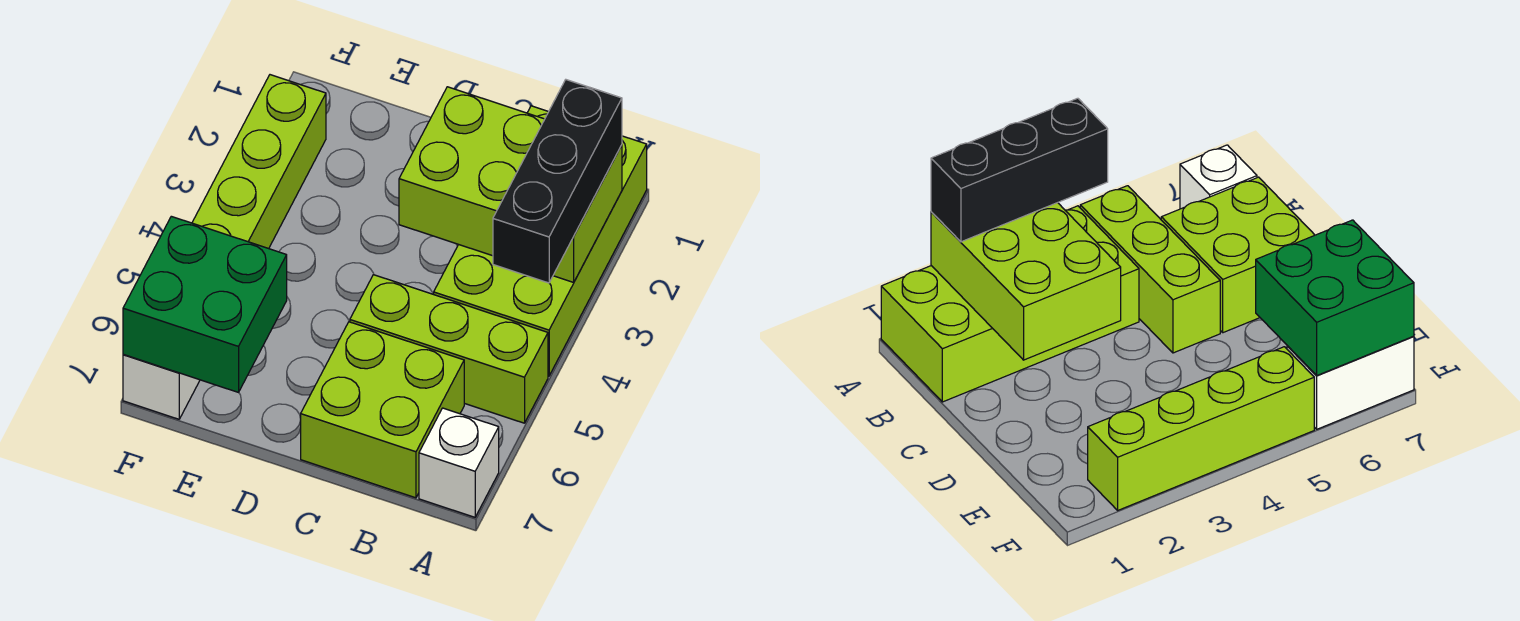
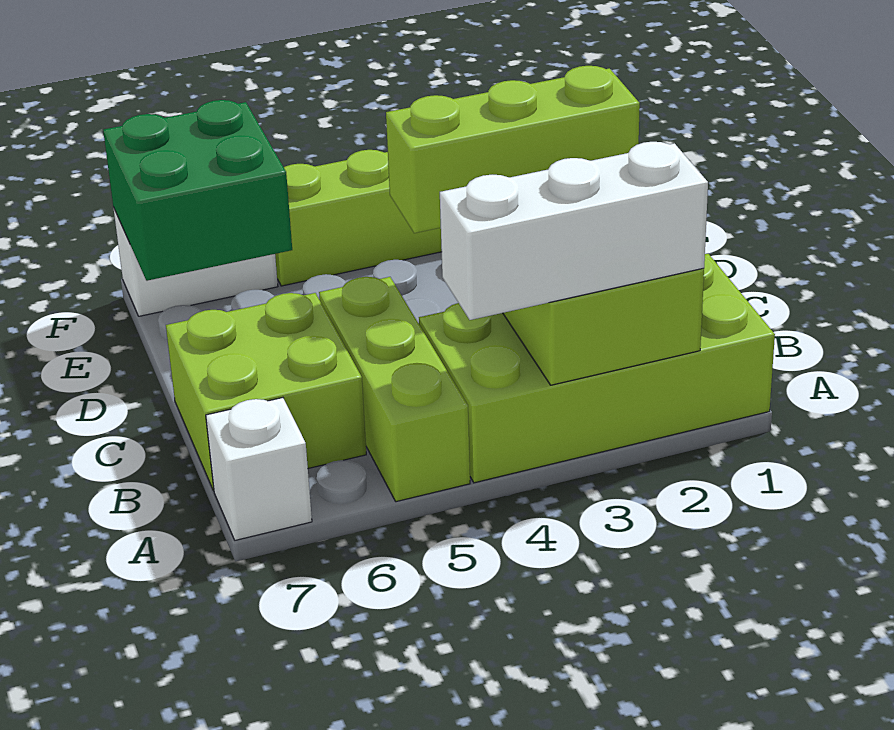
black 1x3 brick [493,80,622,283] -> white 1x3 brick [440,142,708,320]
none -> lime 1x3 brick [386,66,640,233]

